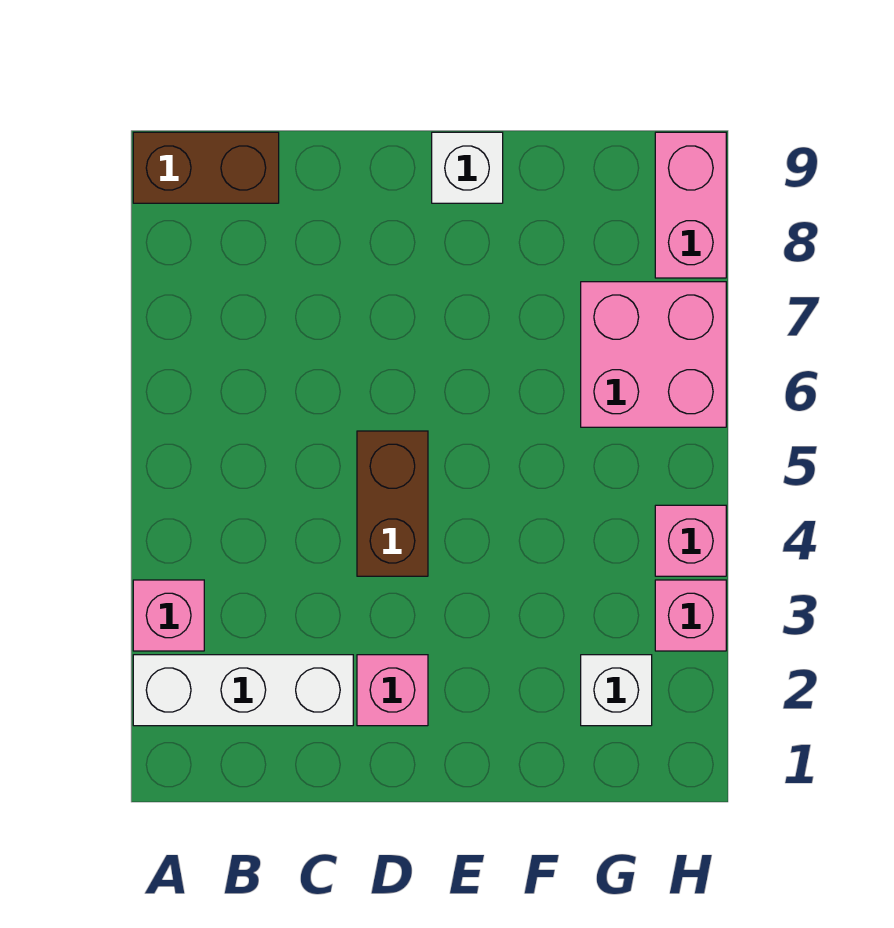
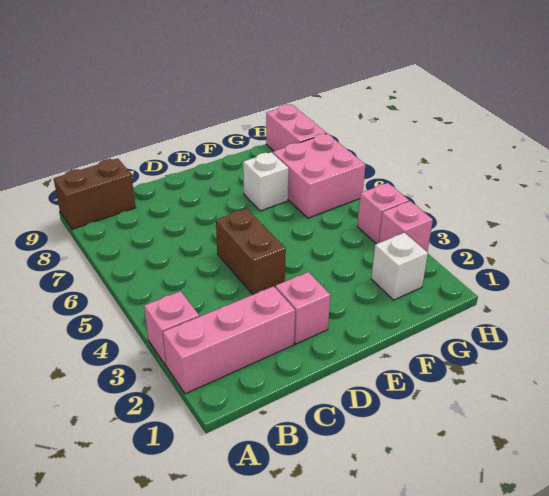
white 1x3 brick [133,655,353,726] -> pink 1x3 brick [163,286,295,394]
white 1x1 brick [432,132,503,203] -> white 1x1 brick moved to [243,152,289,211]

